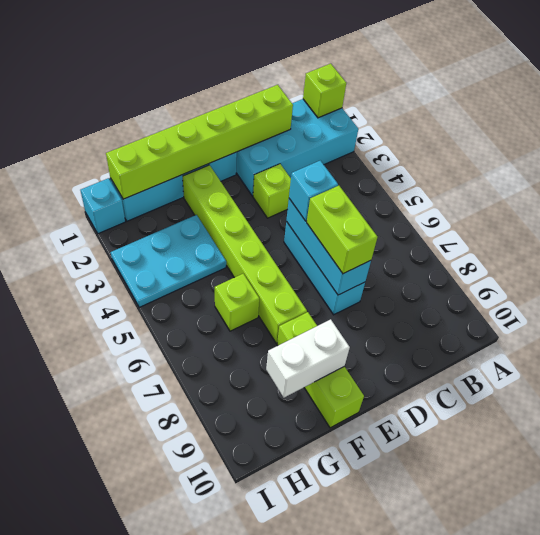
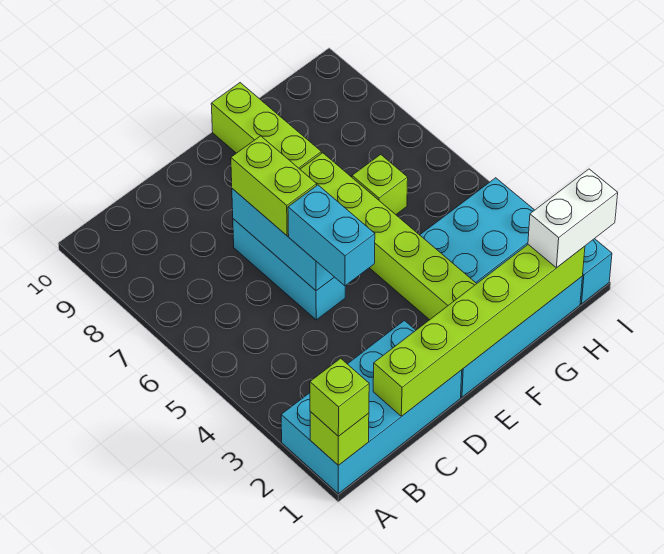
lime 1x1 brick [253,164,291,218] -> lime 1x1 brick moved to [310,358,369,436]
cyan 1x1 brick [289,161,338,221] -> cyan 1x2 brick [288,185,375,286]
white 1x2 brick [266,319,350,398] -> white 1x2 brick moved to [528,169,618,268]

